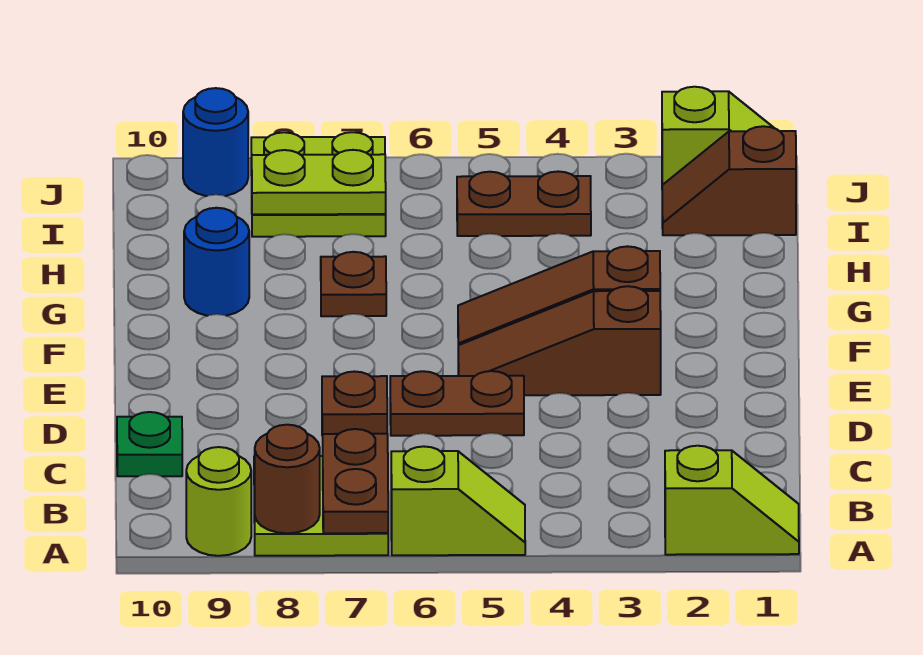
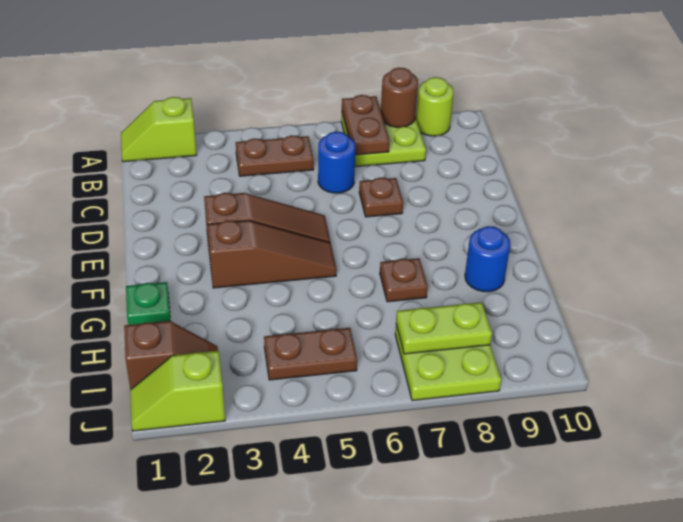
lime 1x2 slope [391,446,525,555] -> none
green 1x1 plate [117,412,182,476] -> green 1x1 plate moved to [126,282,170,325]
brown 1x2 plate [390,371,524,436] -> brown 1x2 plate moved to [236,135,314,176]
blue 1x1 round brick [183,88,248,196] -> blue 1x1 round brick moved to [318,132,355,193]

